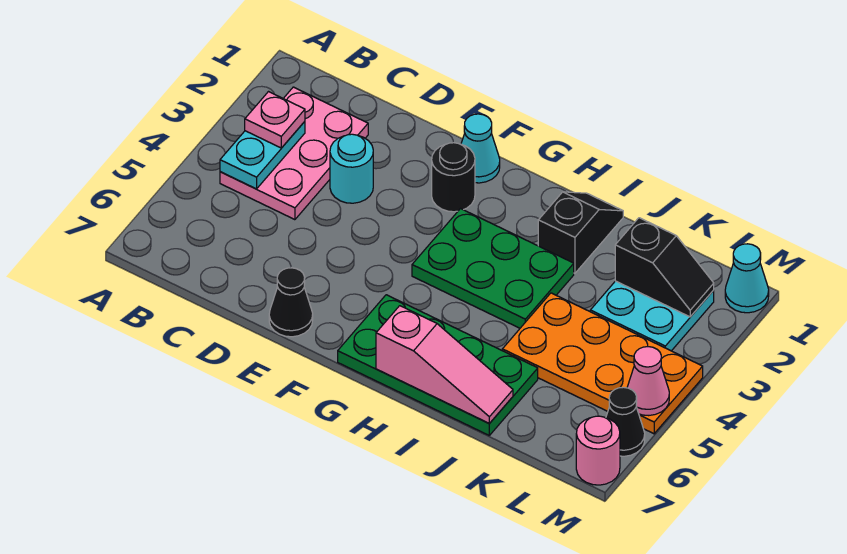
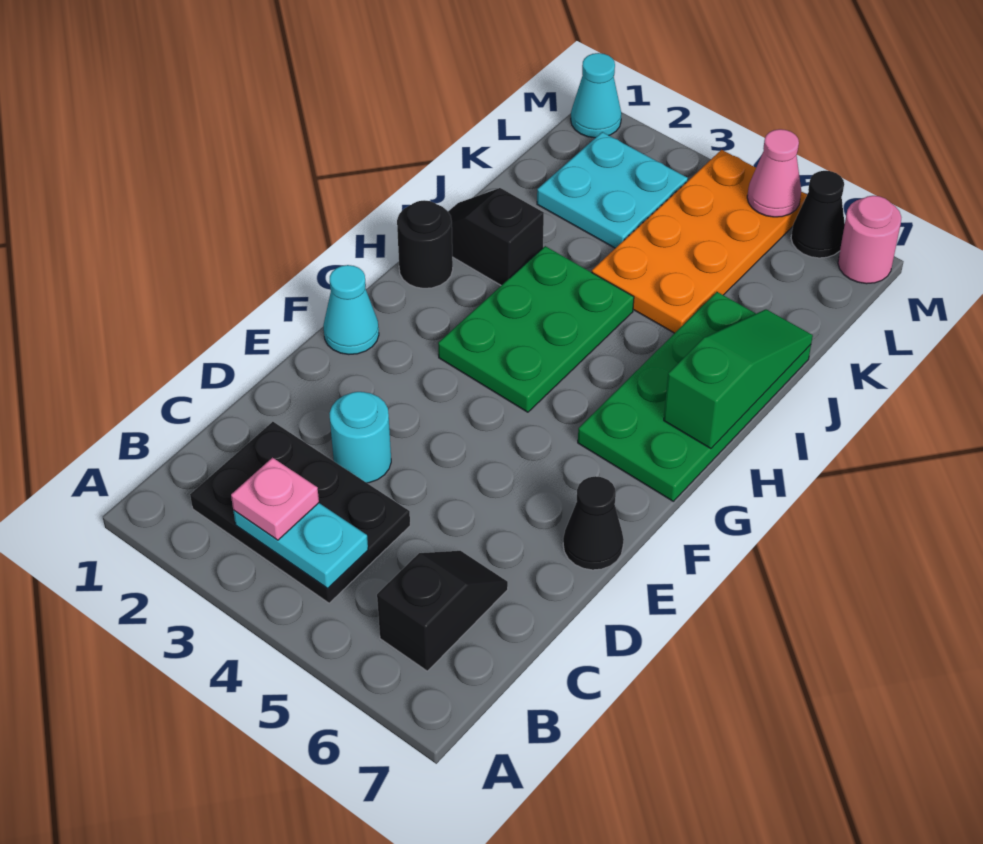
pink 2x3 plate [220,87,368,220] -> black 2x3 plate [190,422,410,603]
black 1x1 round brick [432,143,475,212] -> black 1x1 round brick moved to [397,200,453,288]
pink 1x3 slope [376,306,513,423] -> green 1x3 slope [664,309,813,449]
black 1x2 slope [615,218,714,317] -> black 1x2 slope moved to [377,551,508,671]

